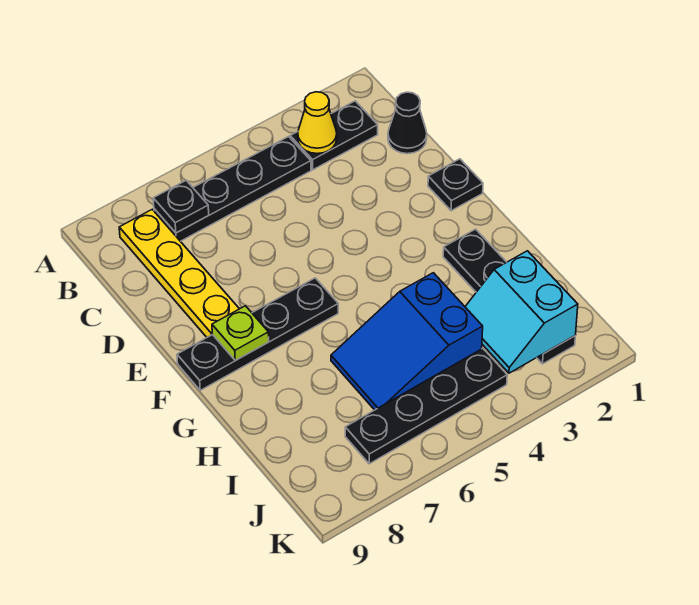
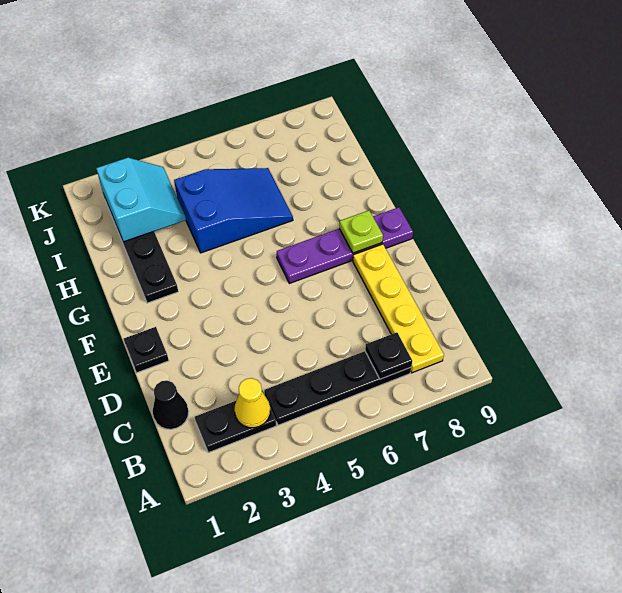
black 1x4 plate [177,278,338,390] -> purple 1x4 plate [277,207,413,283]
black 1x4 plate [345,349,507,464] -> none

